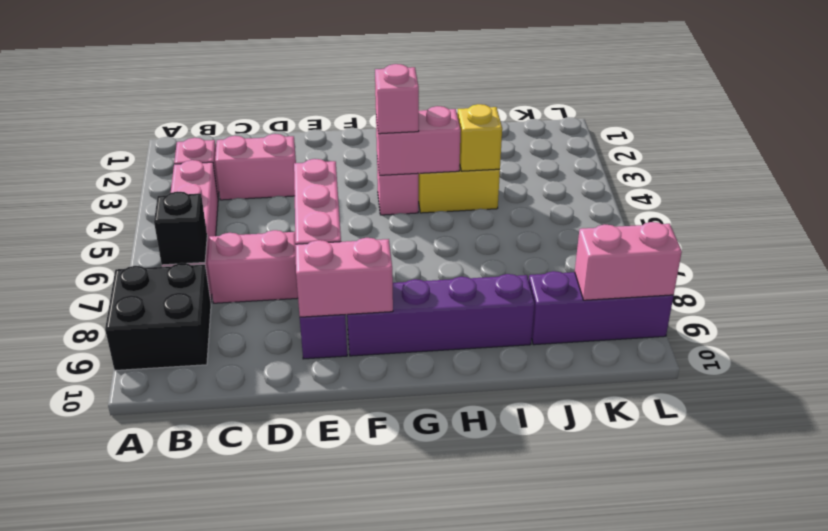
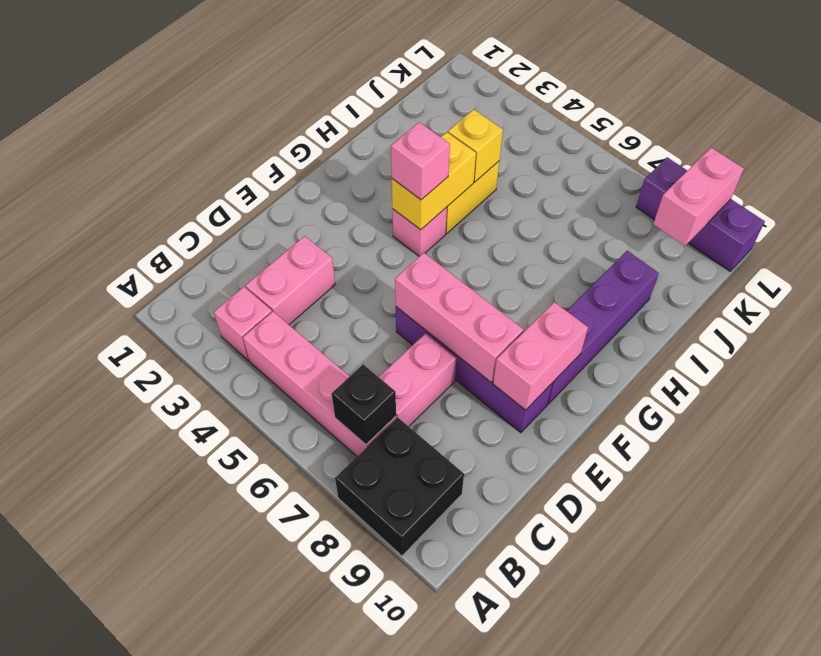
pink 1x2 brick [376,106,461,175] -> yellow 1x2 brick [392,132,476,230]
purple 1x3 brick [529,271,674,345] -> purple 1x3 brick turned to [636,157,765,271]

